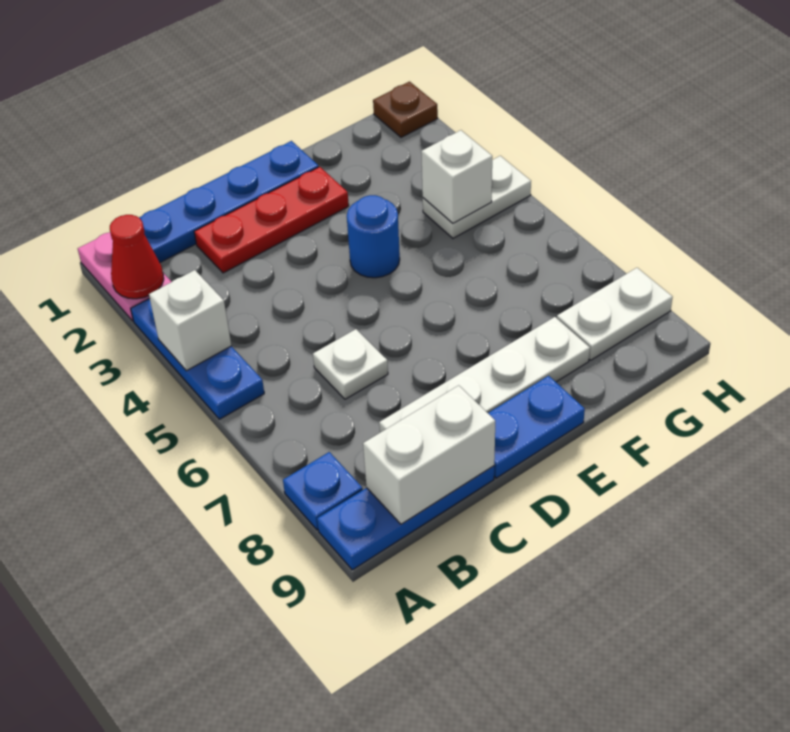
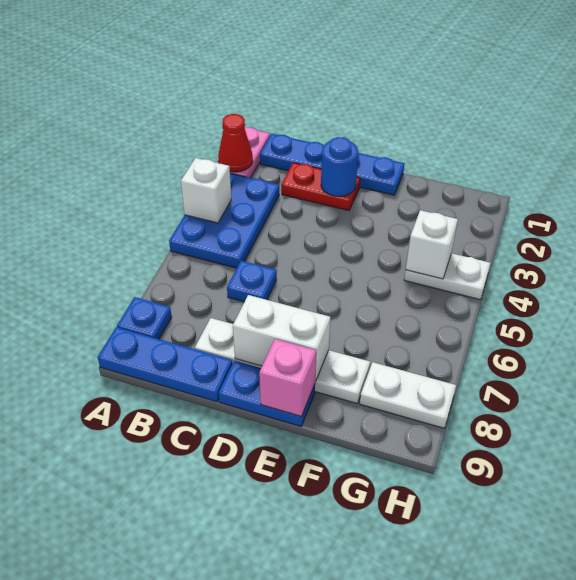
blue 1x3 plate [131,298,264,419] -> blue 2x3 plate [169,173,279,268]
white 1x2 brick [363,385,495,524] -> white 1x2 brick moved to [233,295,330,381]
red 1x3 plate [194,167,349,273] -> red 1x2 plate [281,163,360,210]
white 1x1 plate [313,329,388,399] -> blue 1x1 plate [227,261,277,302]
blue 1x1 round brick [347,195,400,278] -> blue 1x1 round brick moved to [321,137,358,196]
none -> pink 1x1 brick [259,339,316,417]
brown 1x1 plate [373,82,438,137] -> none

